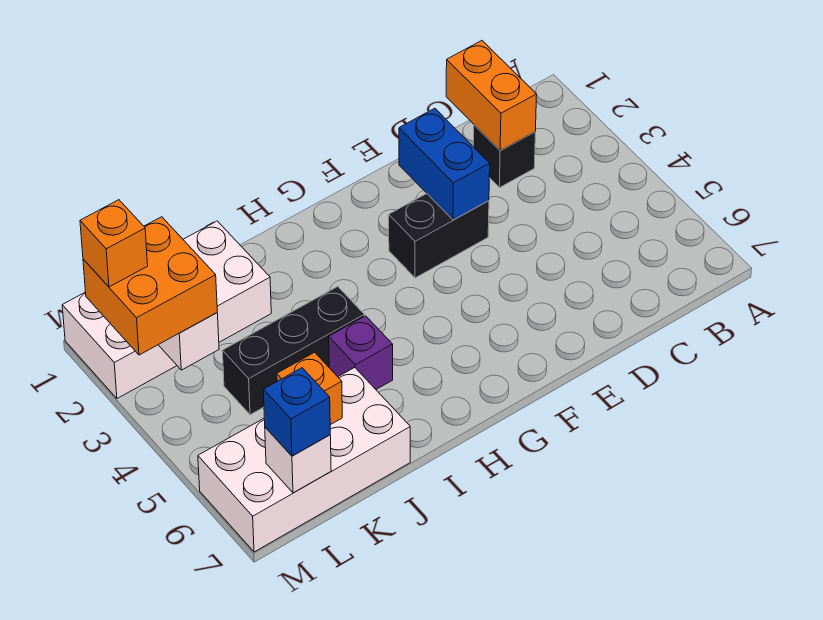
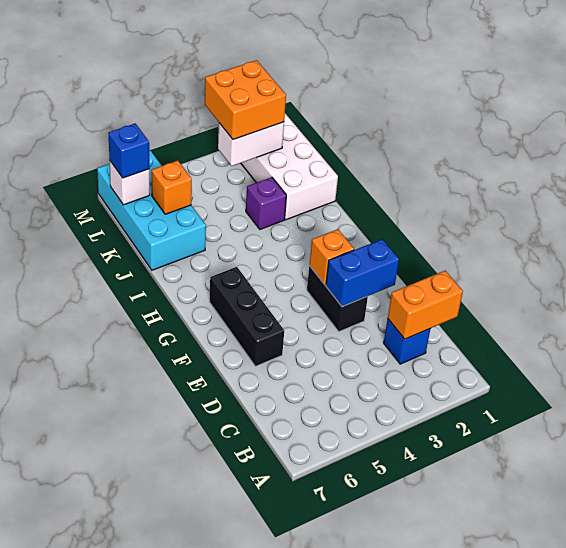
black 1x1 brick [473,125,535,188] -> blue 1x1 brick [384,319,430,364]
black 1x3 brick [222,287,364,415] -> black 1x3 brick moved to [209,267,284,366]
purple 1x1 brick [329,316,393,389] -> purple 1x1 brick moved to [246,177,286,229]
white 2x4 brick [198,368,410,552] -> cyan 2x4 brick [97,150,206,270]
orange 1x1 brick [80,200,148,287] -> orange 1x1 brick moved to [309,229,354,285]

